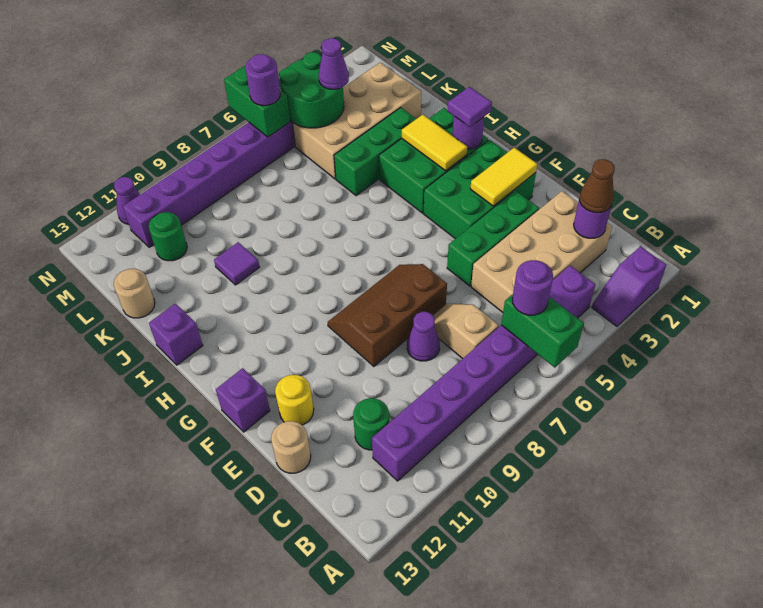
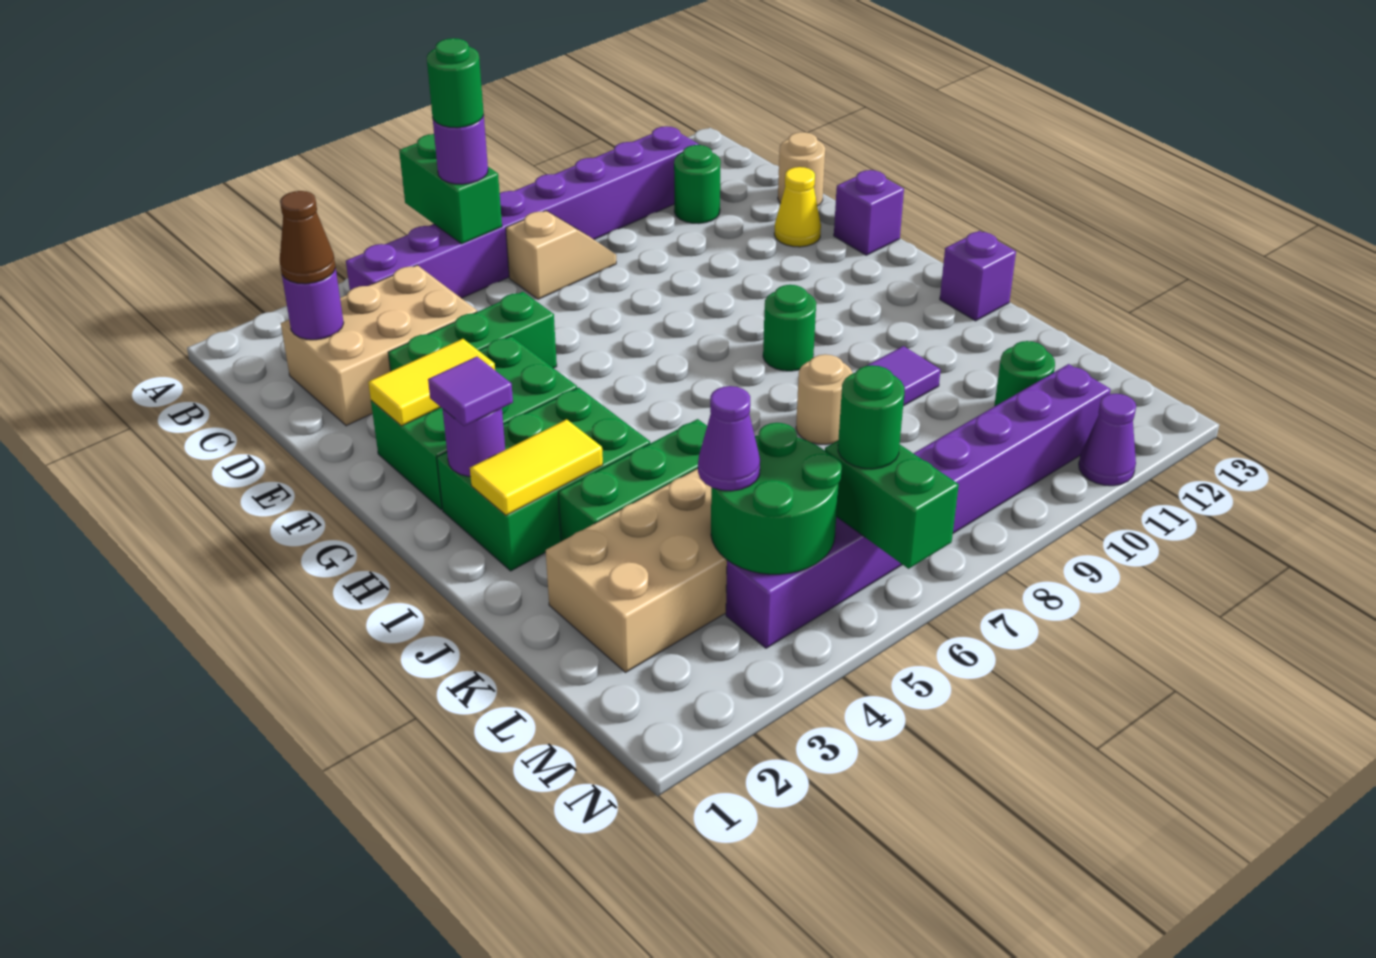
purple 1x2 slope [592,246,666,326] -> none
none -> green 1x1 round brick [427,38,484,128]
tan 2x4 brick [471,191,612,312] -> tan 2x3 brick [281,265,477,426]
tan 1x2 slope [433,304,499,359] -> tan 1x2 slope turned to [506,211,616,299]
purple 1x1 cone [407,312,440,361] -> none
brown 2x3 slope [328,264,447,366] -> none
yellow 1x1 round brick [275,375,314,425] -> yellow 1x1 cone [774,167,821,247]
yellow 1x2 tile [402,115,467,171] -> yellow 1x2 tile turned to [470,419,603,515]
none -> green 1x1 round brick [763,285,816,371]
tan 1x1 round brick [114,269,155,318] -> tan 1x1 round brick moved to [796,354,853,445]
purple 1x1 round brick [246,54,280,106] -> green 1x1 round brick [838,365,904,469]

